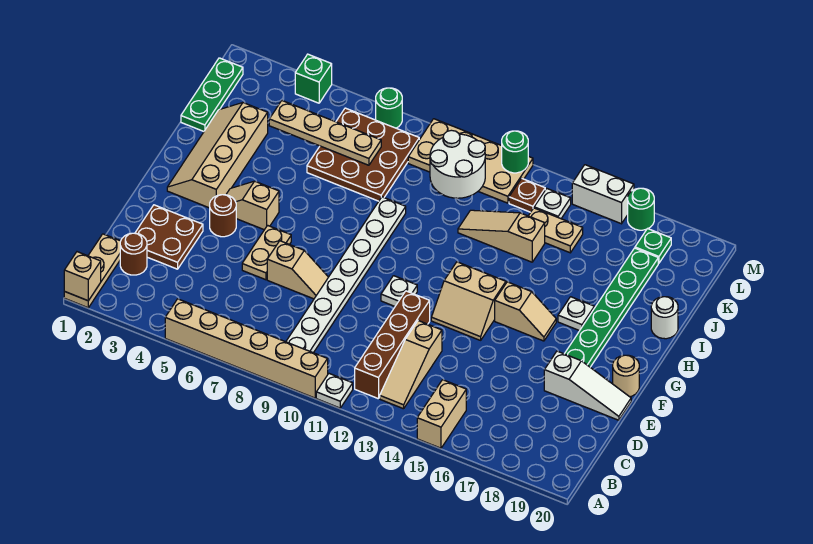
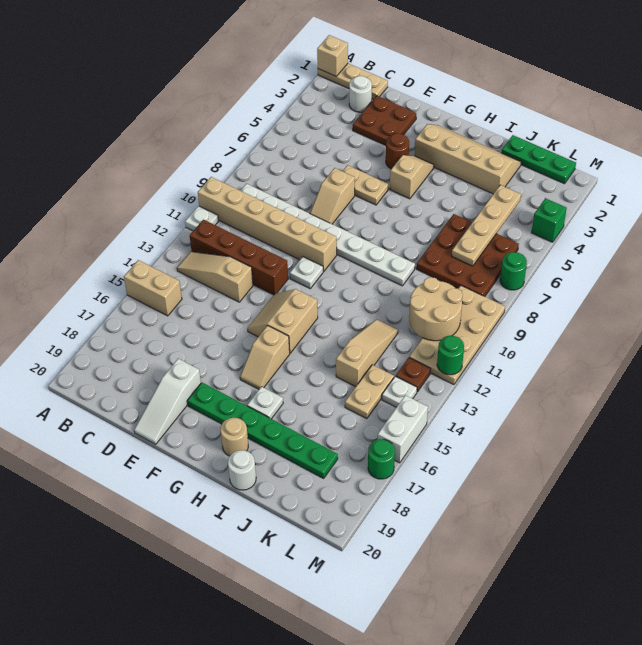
tan 1x6 brick [165,299,328,398] -> tan 1x6 brick turned to [198,177,337,271]
brown 1x1 round brick [120,233,147,275] -> white 1x1 round brick [349,76,372,112]
tan 1x1 round brick [613,355,639,397] -> tan 1x1 round brick moved to [220,418,248,456]
white 2x2 round brick [430,130,485,198] -> tan 2x2 round brick [409,277,463,341]
green 1x1 plate [635,229,671,263] -> none

